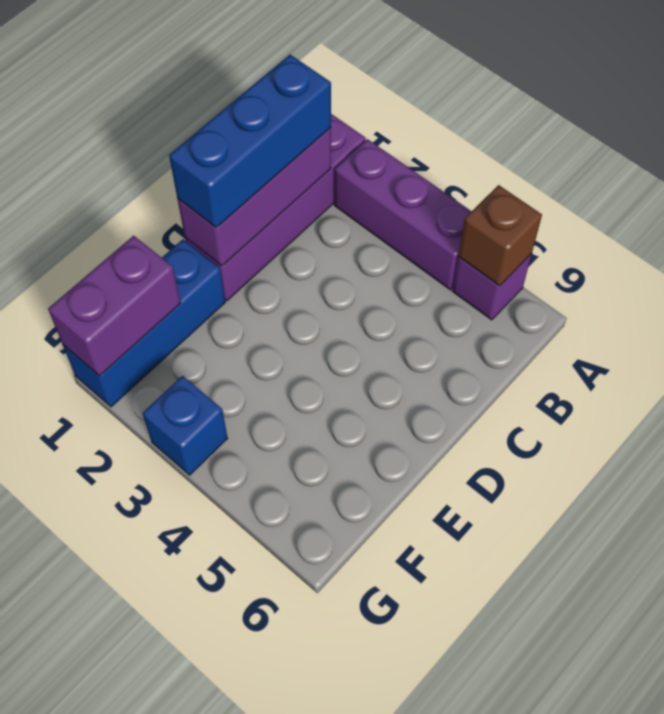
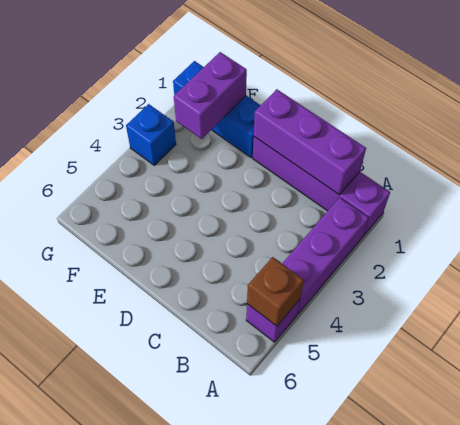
blue 1x3 brick [169,55,331,227] -> none
purple 1x2 brick [48,236,181,376] -> purple 1x2 brick turned to [174,52,247,139]

